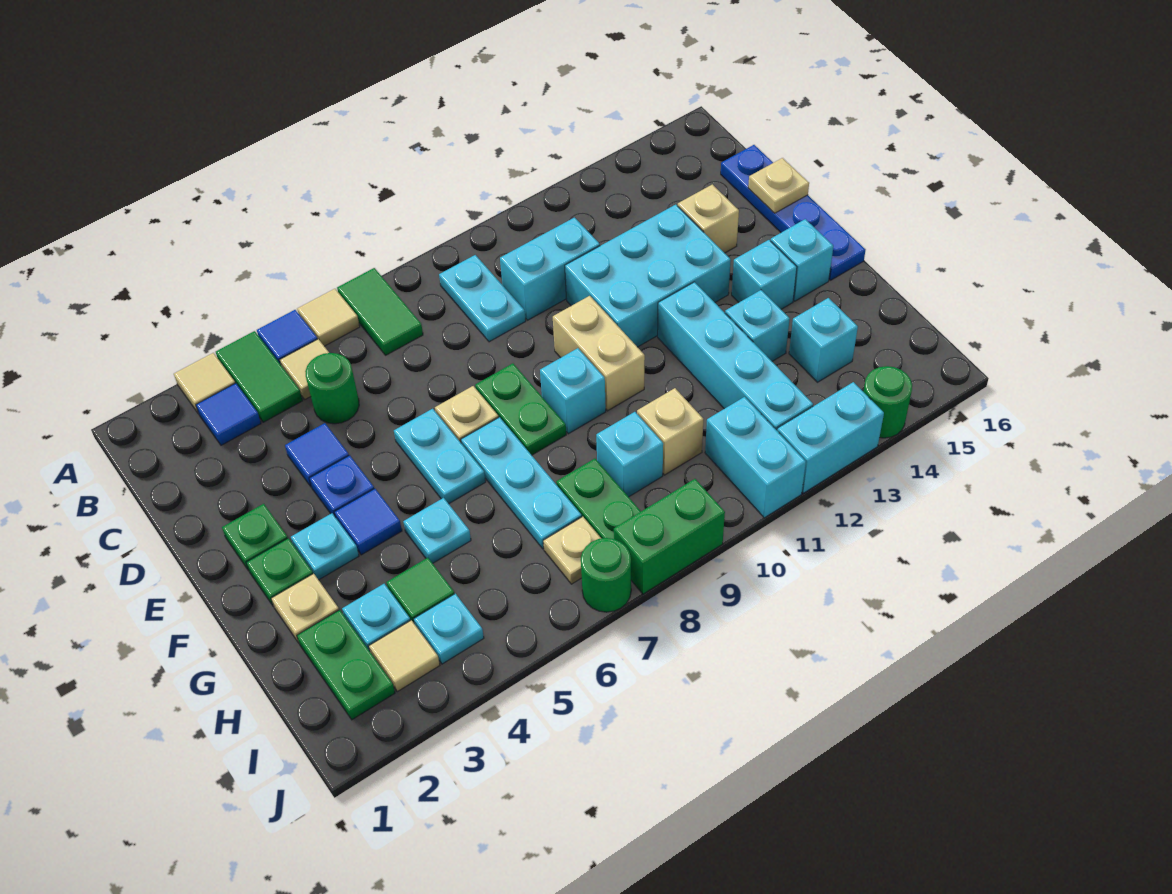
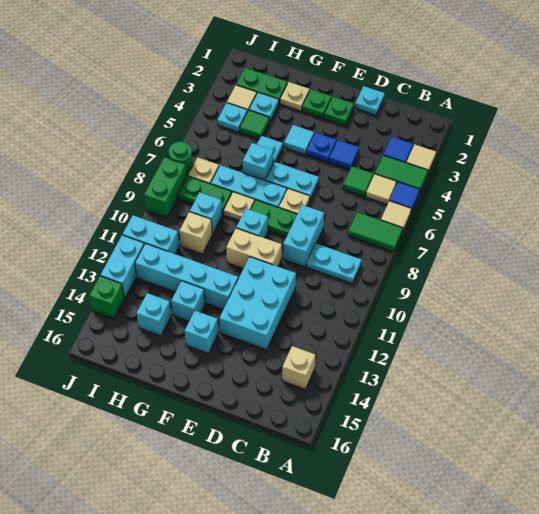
green 1x1 round brick [305,353,359,424] -> green 1x1 tile [343,166,373,197]
cyan 1x2 brick [500,218,600,320] -> cyan 1x2 brick moved to [283,205,324,267]
blue 1x4 plate [721,145,865,280] -> none
tan 1x1 brick [678,184,739,253] -> tan 1x1 brick moved to [282,346,315,389]
tan 1x1 plate [748,158,809,213] -> tan 1x1 plate moved to [224,192,255,221]
cyan 1x1 plate [291,513,359,580] -> cyan 1x1 plate moved to [355,86,384,115]
blue 1x1 tile [334,489,402,555] -> cyan 1x1 tile [284,125,314,155]
cyan 1x1 brick [771,219,833,301] -> cyan 1x1 brick moved to [243,143,274,181]
green 1x1 round brick [863,366,912,438] -> green 1x1 brick [89,276,125,319]

